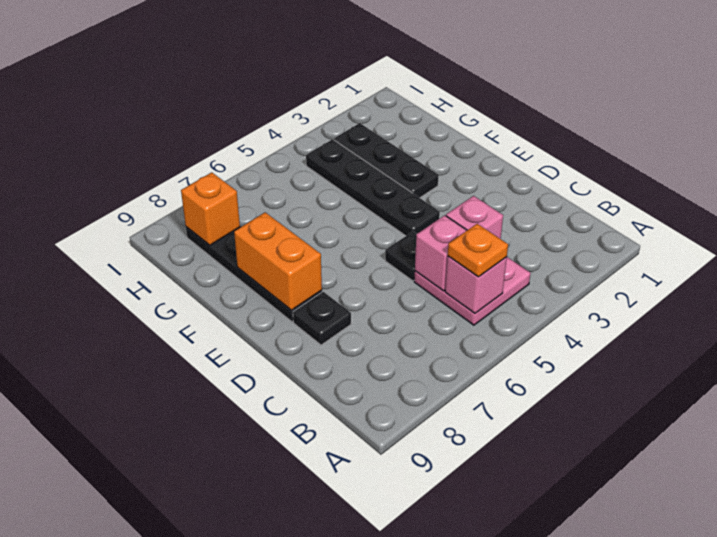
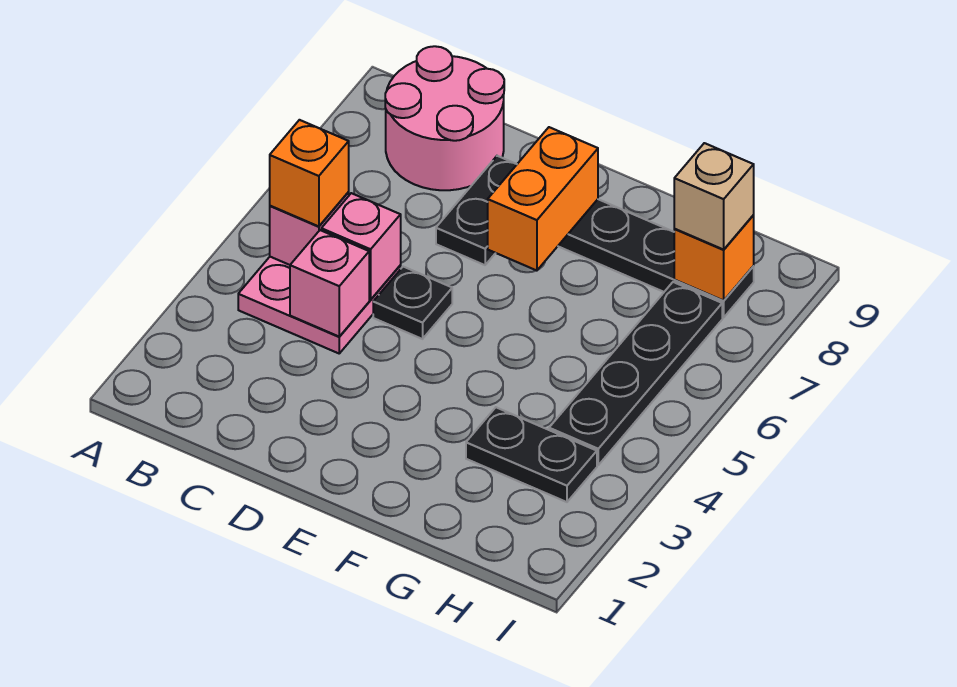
orange 1x1 plate [448,224,508,277] -> orange 1x1 brick [270,120,349,226]
none -> pink 2x2 round brick [385,46,504,190]
black 1x1 plate [293,292,351,345] -> black 1x2 plate [436,156,517,265]
black 1x4 plate [306,139,440,236] -> black 1x4 plate turned to [549,282,722,465]
orange 1x2 brick [234,212,322,310] -> orange 1x2 brick turned to [488,127,598,271]
black 1x3 plate [334,123,439,198] -> black 1x2 plate [466,407,597,502]
none -> tan 1x1 brick [674,143,754,250]

